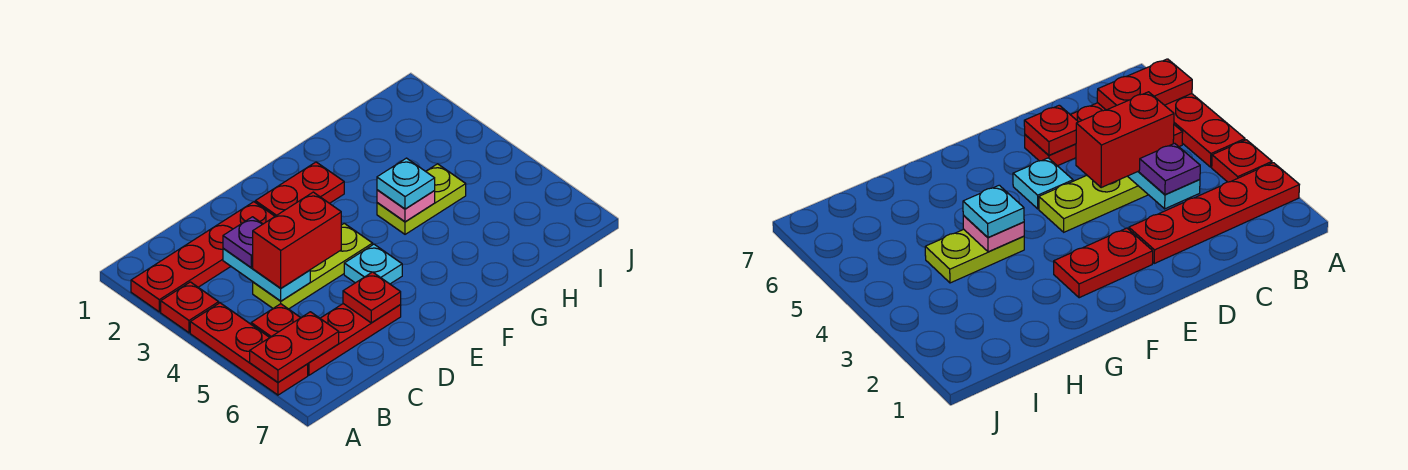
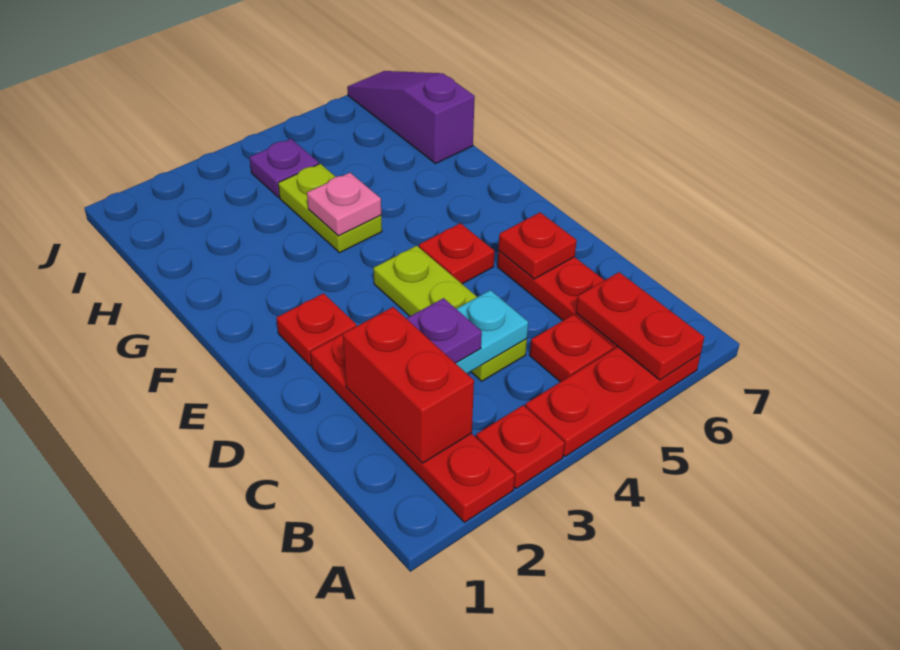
red 1x2 brick [253,192,341,288] -> red 1x2 brick moved to [342,307,474,463]
red 1x2 plate [255,162,344,216] -> red 1x1 plate [276,293,356,366]
cyan 1x1 plate [344,244,402,284] -> red 1x1 plate [419,223,495,284]
cyan 1x1 plate [377,158,435,209] -> none
none -> purple 1x3 slope [347,71,475,164]
none -> purple 1x1 plate [249,139,319,197]

